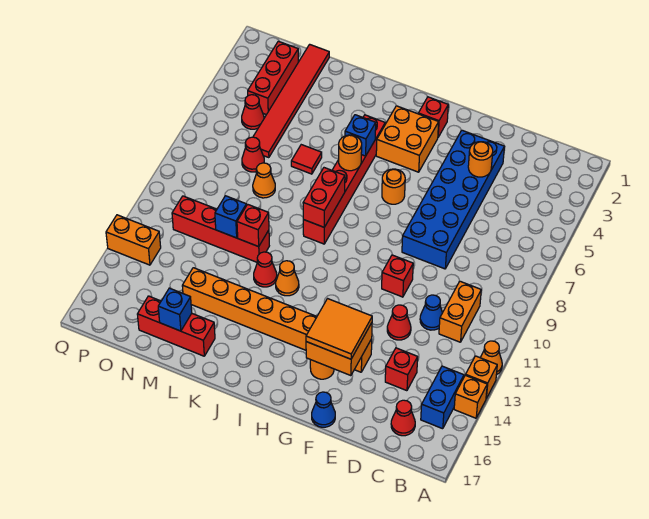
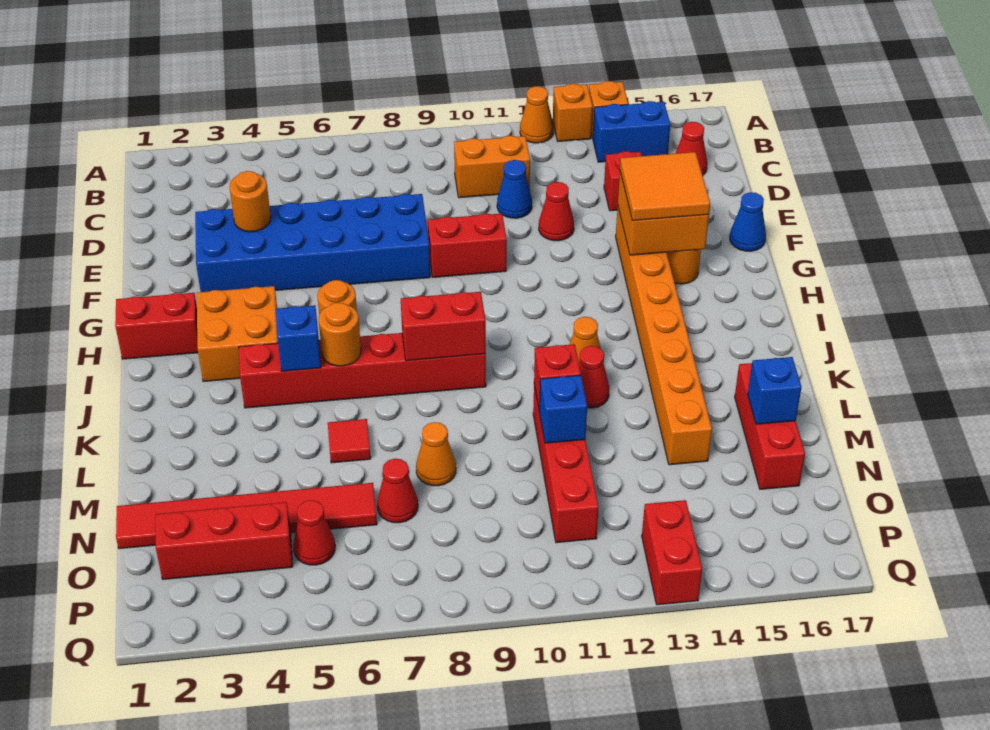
red 1x1 brick [382,255,413,297] -> red 1x2 brick [428,214,507,277]
red 1x1 brick [418,97,448,137] -> red 1x2 brick [115,293,198,359]
orange 1x2 brick [106,215,161,265] -> red 1x2 brick [642,500,702,605]

